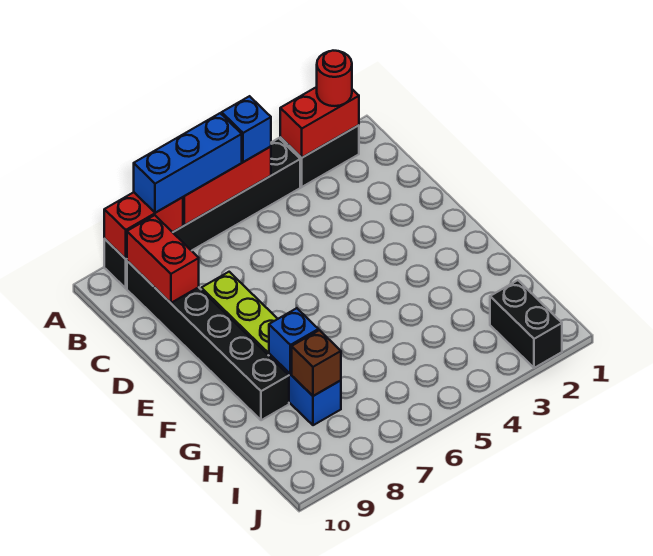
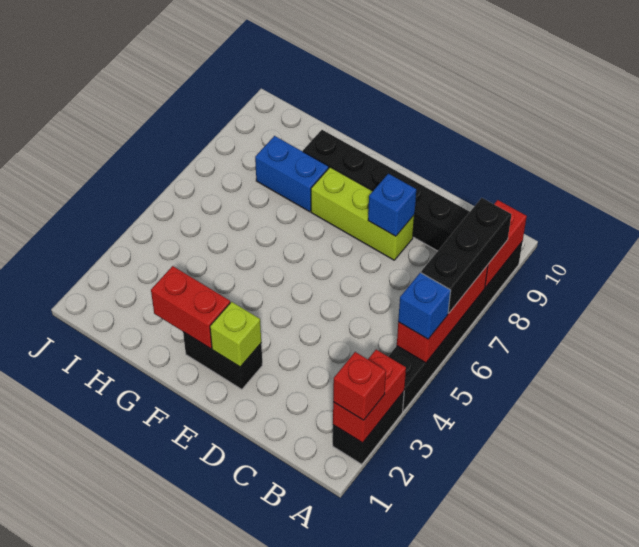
red 1x1 round brick [317,51,352,106] -> red 1x1 brick [333,352,386,420]
blue 1x3 brick [134,113,242,213] -> black 1x3 brick [421,198,511,313]
red 1x2 brick [127,215,199,303] -> red 1x2 brick moved to [151,266,230,349]
none -> lime 1x1 brick [210,302,261,367]
blue 1x1 brick [269,308,318,374] -> blue 1x1 brick moved to [368,174,416,236]
brown 1x1 brick [292,330,341,396] -> none
black 1x2 brick [490,280,562,368] -> black 1x2 brick moved to [183,332,263,389]

